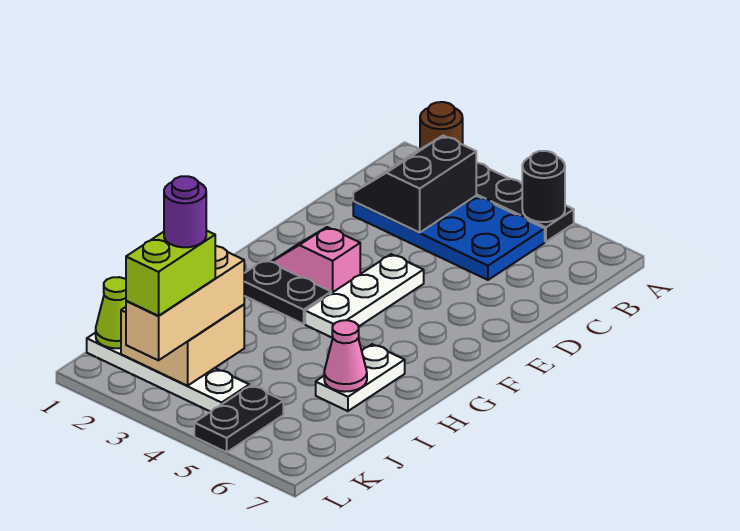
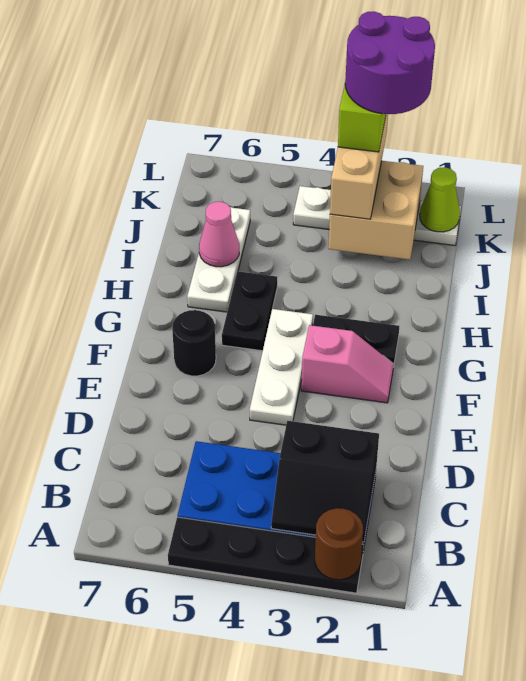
black 1x1 round brick [522,151,565,222] -> black 1x1 round brick moved to [172,310,216,376]
black 2x2 slope [353,136,476,232] -> black 2x2 slope turned to [271,421,379,542]
white 1x2 plate [316,344,405,411] -> white 1x3 plate [187,207,250,312]
purple 1x1 round brick [164,176,206,247] -> purple 2x2 round brick [345,11,435,114]
black 1x2 plate [194,385,283,452] -> black 1x2 plate moved to [222,271,277,351]

